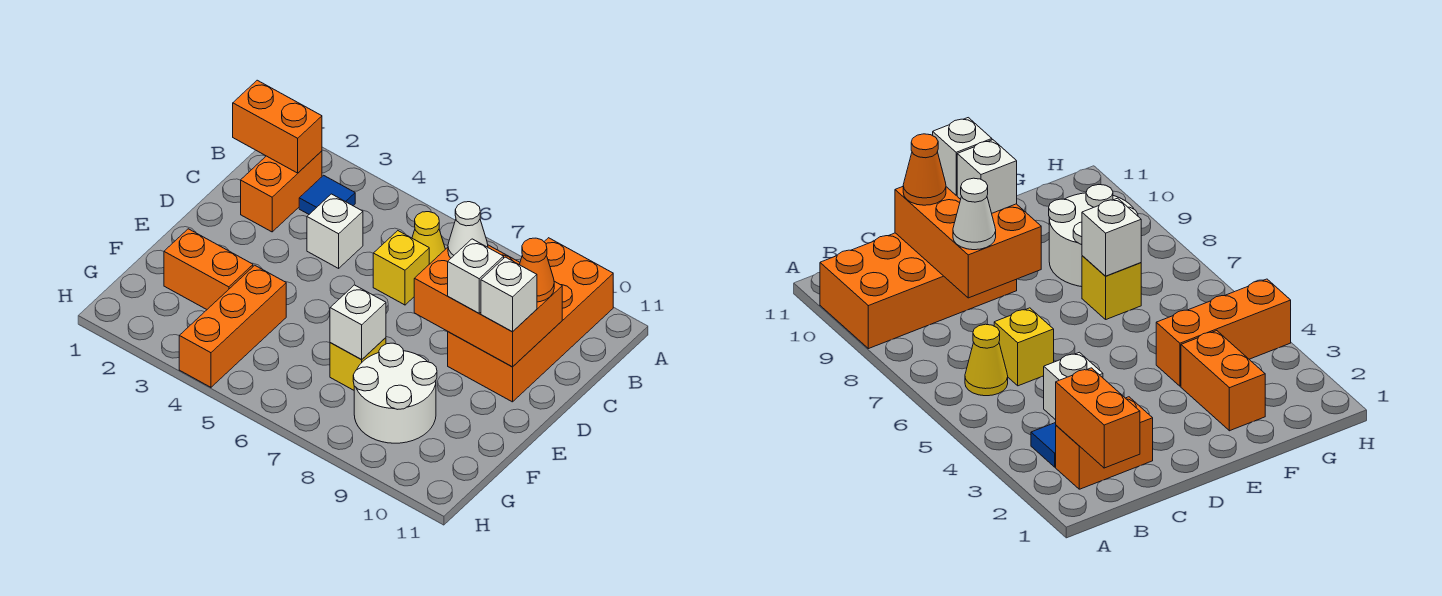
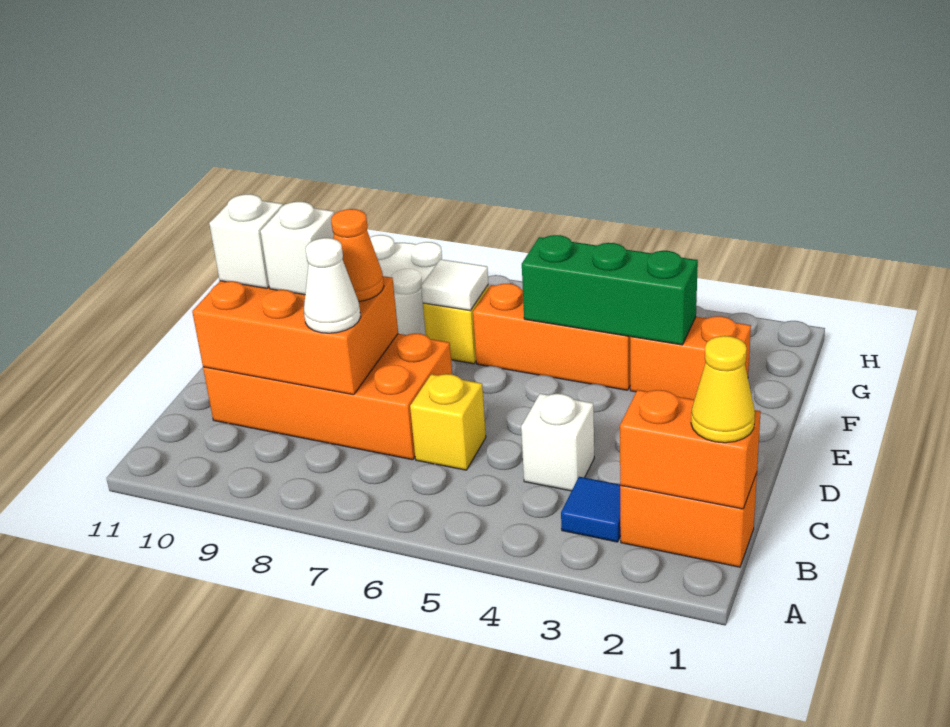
orange 2x4 brick [448,238,613,402] -> orange 2x4 brick turned to [203,334,452,460]
orange 1x2 brick [241,151,322,232] -> orange 1x2 brick turned to [620,473,757,567]
yellow 1x1 cone [412,212,445,264] -> yellow 1x1 cone moved to [691,336,755,443]
orange 1x1 cone [520,238,554,302] -> orange 1x1 cone moved to [331,209,384,301]
none -> green 1x3 brick [522,235,698,345]
orange 1x3 brick [179,265,286,387] -> orange 1x3 brick turned to [473,284,630,390]
white 1x1 brick [330,285,386,360] -> white 1x1 tile [421,259,488,311]

